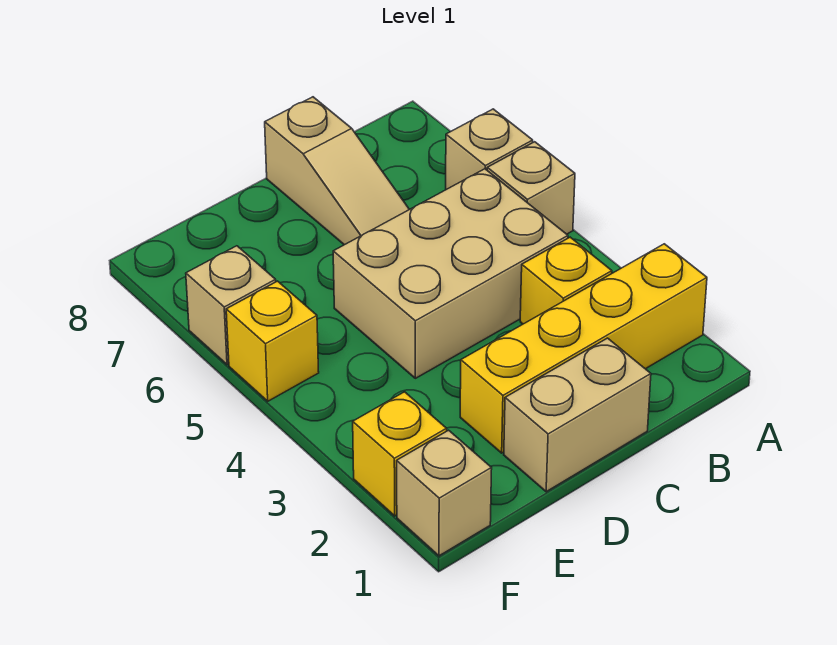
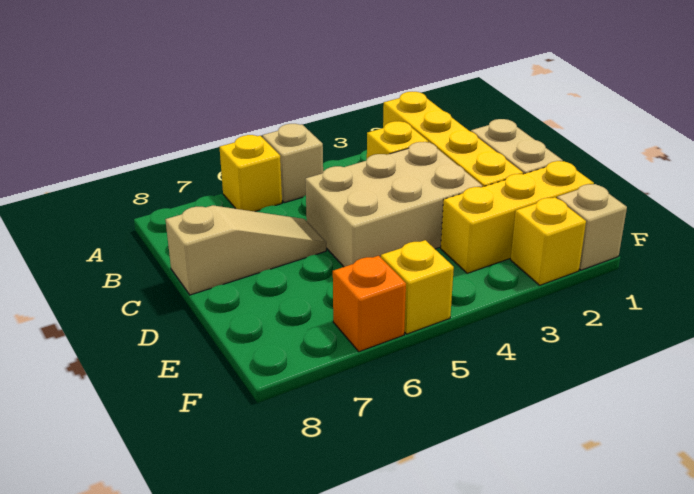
tan 1x1 brick [446,109,533,190] -> yellow 1x1 brick [220,135,282,212]
tan 2x3 brick [333,169,568,378] -> tan 2x3 brick turned to [305,142,482,267]
none -> yellow 1x3 brick [441,161,594,273]
tan 1x1 brick [186,246,276,365] -> orange 1x1 brick [333,256,406,352]

